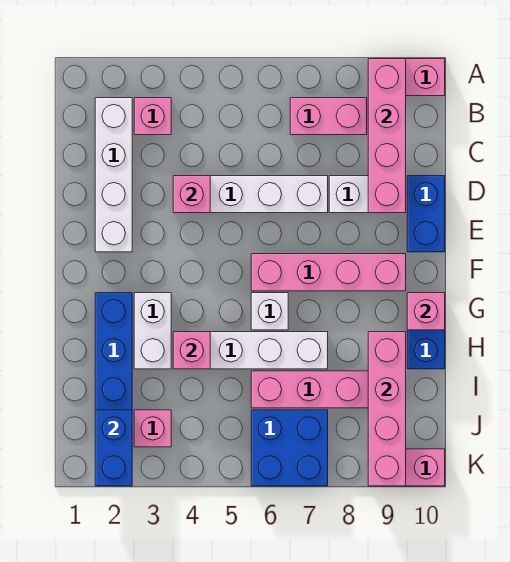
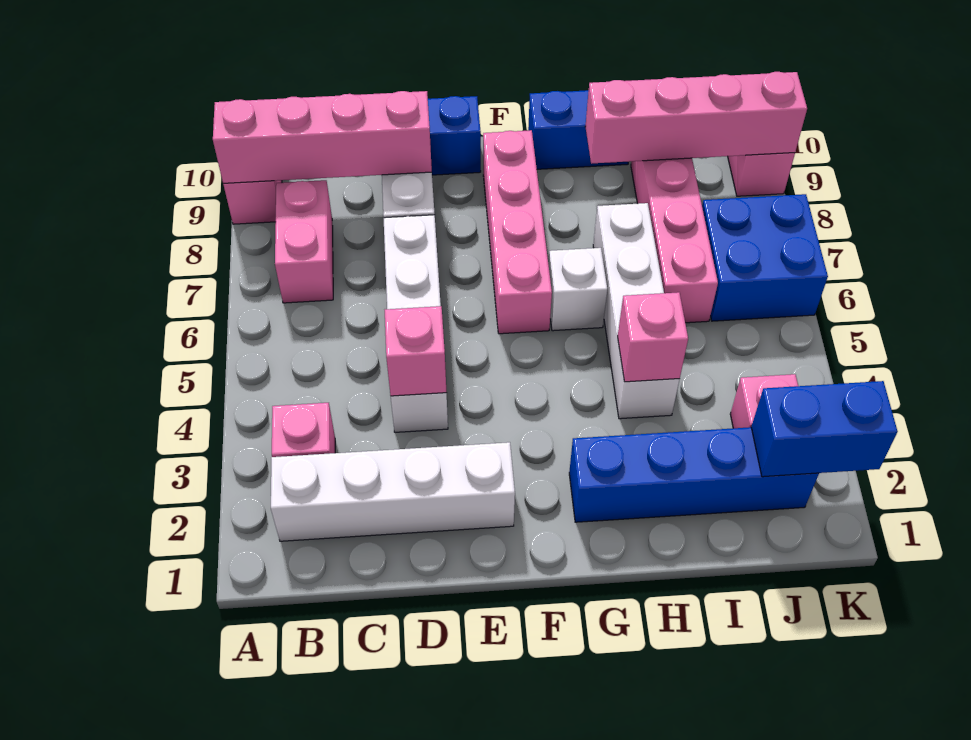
white 1x2 brick [134,293,171,369] -> none
pink 1x1 brick [407,293,445,330] -> none

